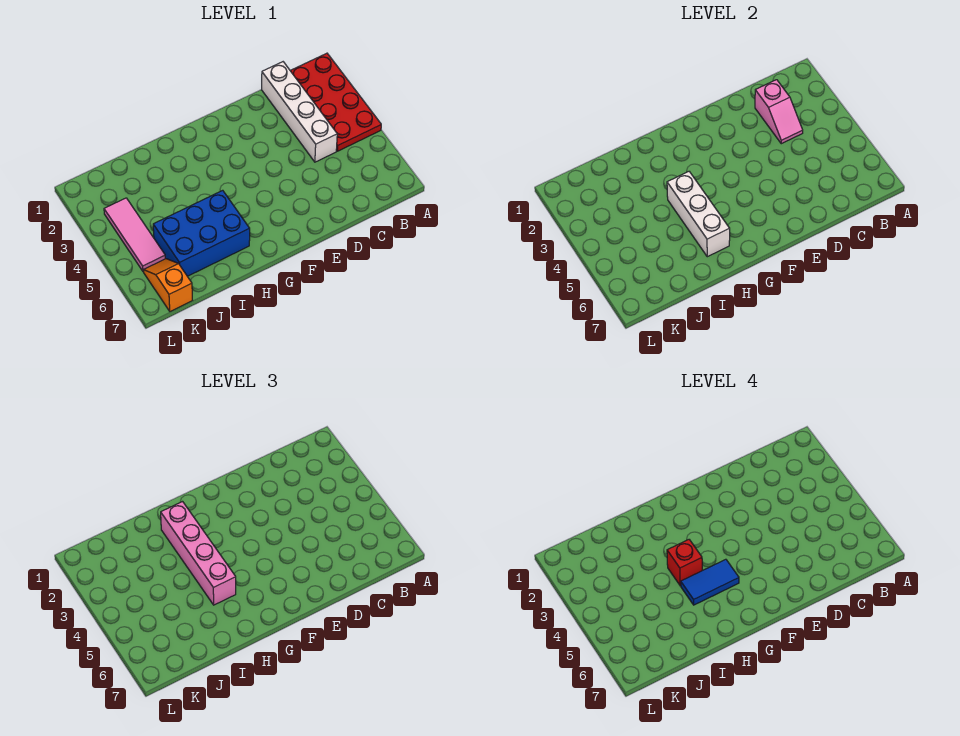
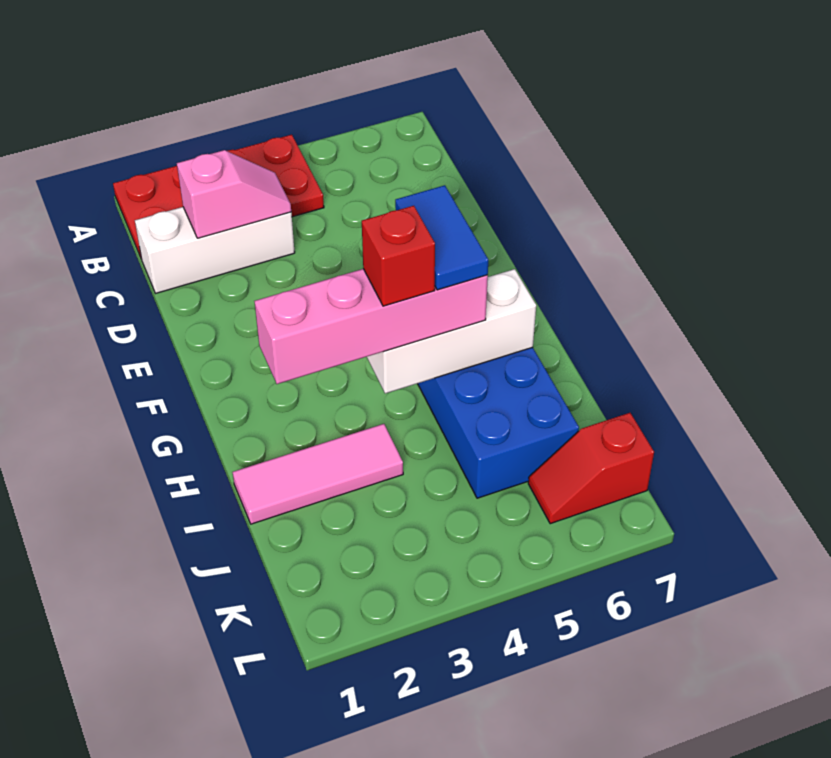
white 1x4 brick [262,62,337,162] -> white 1x3 brick [135,207,295,293]
pink 1x3 tile [104,198,165,272] -> pink 1x3 tile moved to [233,424,403,524]
orange 1x2 slope [144,259,192,311] -> red 1x2 slope [528,413,654,524]

